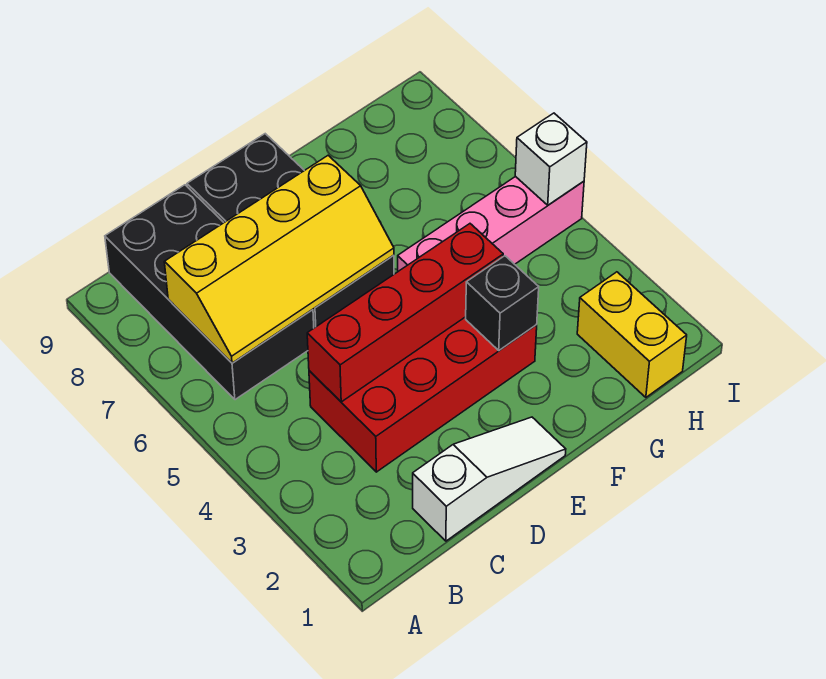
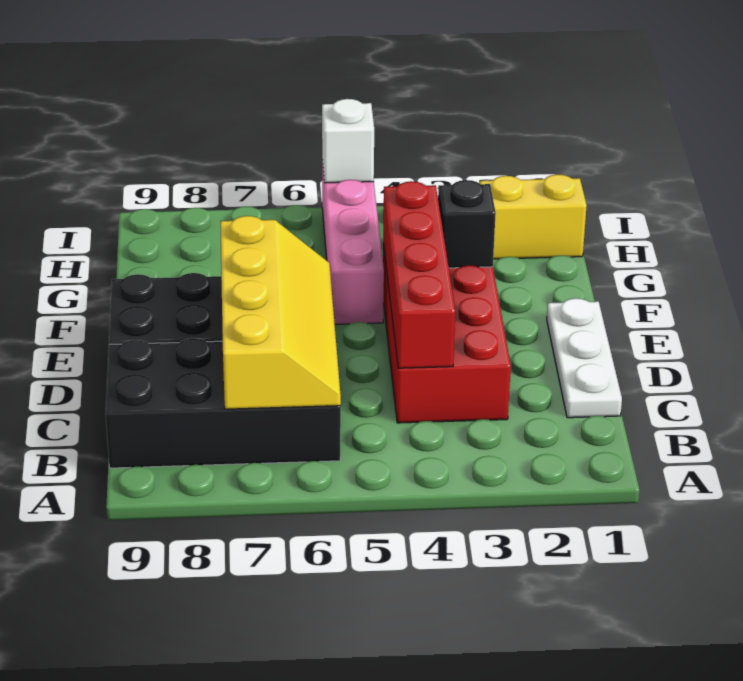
white 1x3 slope [413,417,566,541] -> white 1x3 plate [547,298,622,418]

